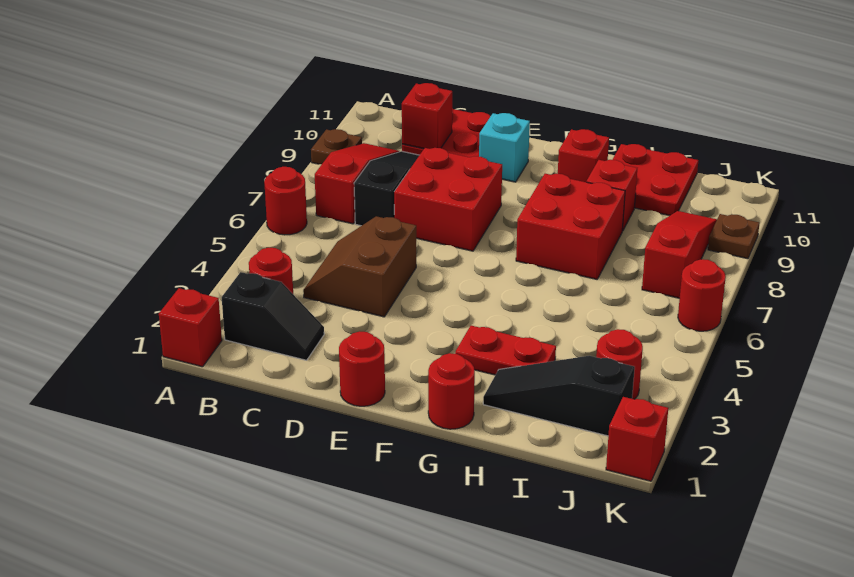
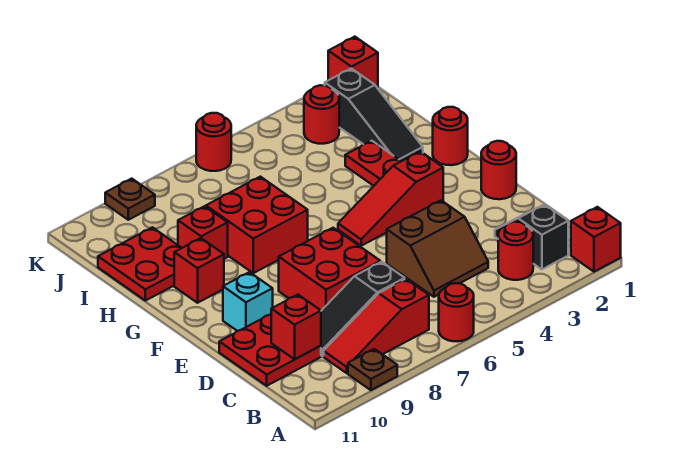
red 1x3 slope [642,211,717,298] -> red 1x3 slope moved to [338,151,443,246]

